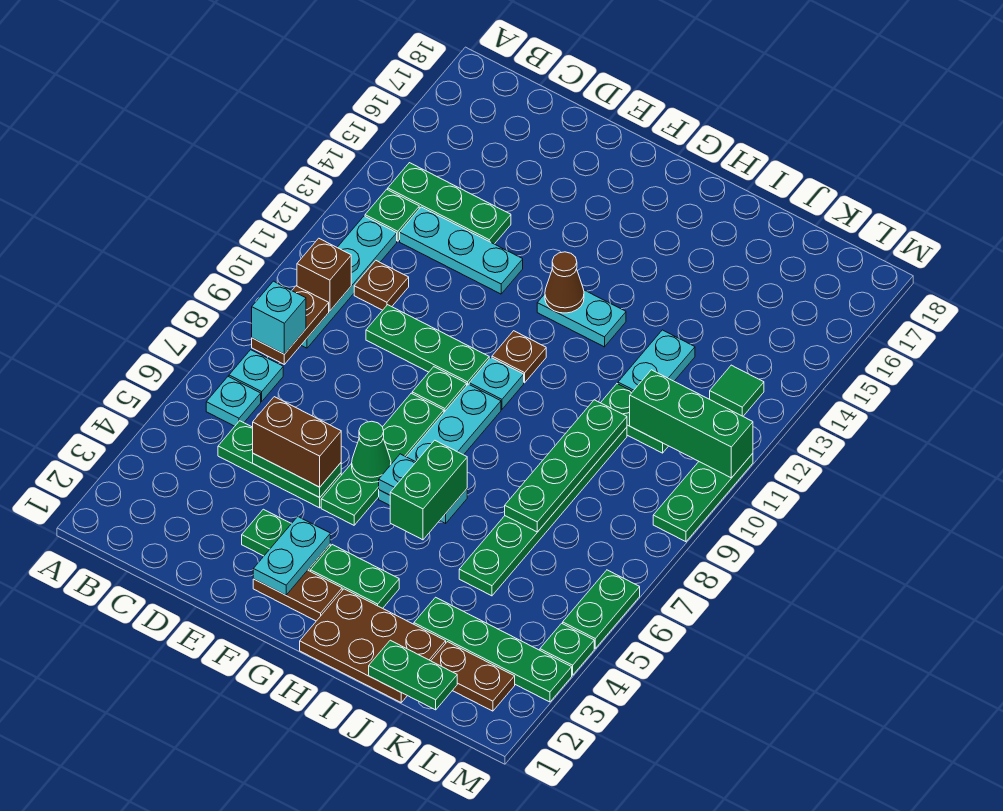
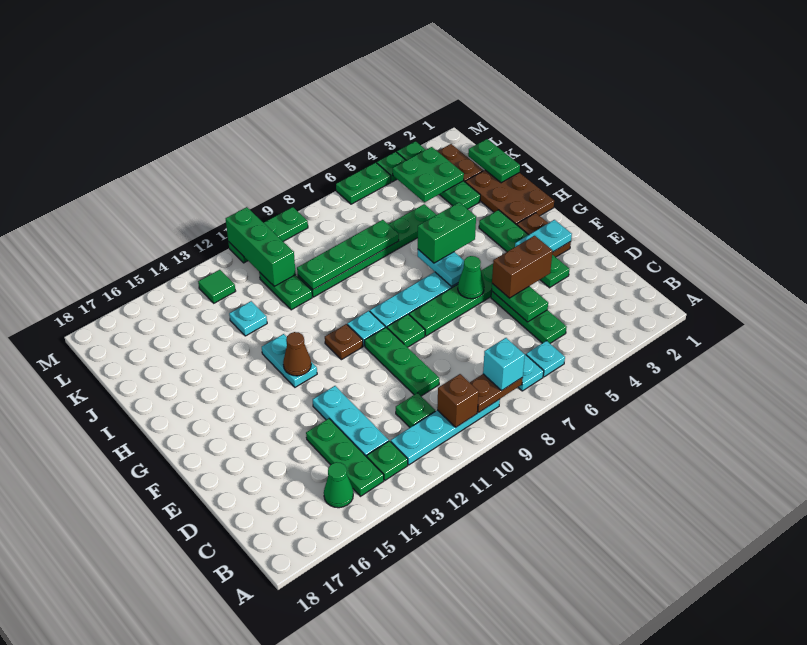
none -> green 1x1 cone [324,462,353,508]
brown 1x1 plate [354,261,409,310] -> green 1x1 plate [396,393,435,427]
brown 1x2 brick [253,397,341,487] -> brown 1x2 brick turned to [492,236,553,298]
cyan 1x2 plate [618,330,695,391] -> cyan 1x1 plate [229,301,267,336]
none -> green 2x2 plate [393,147,464,202]

